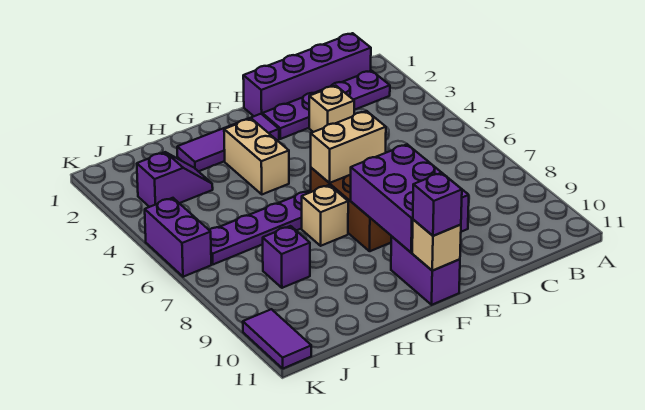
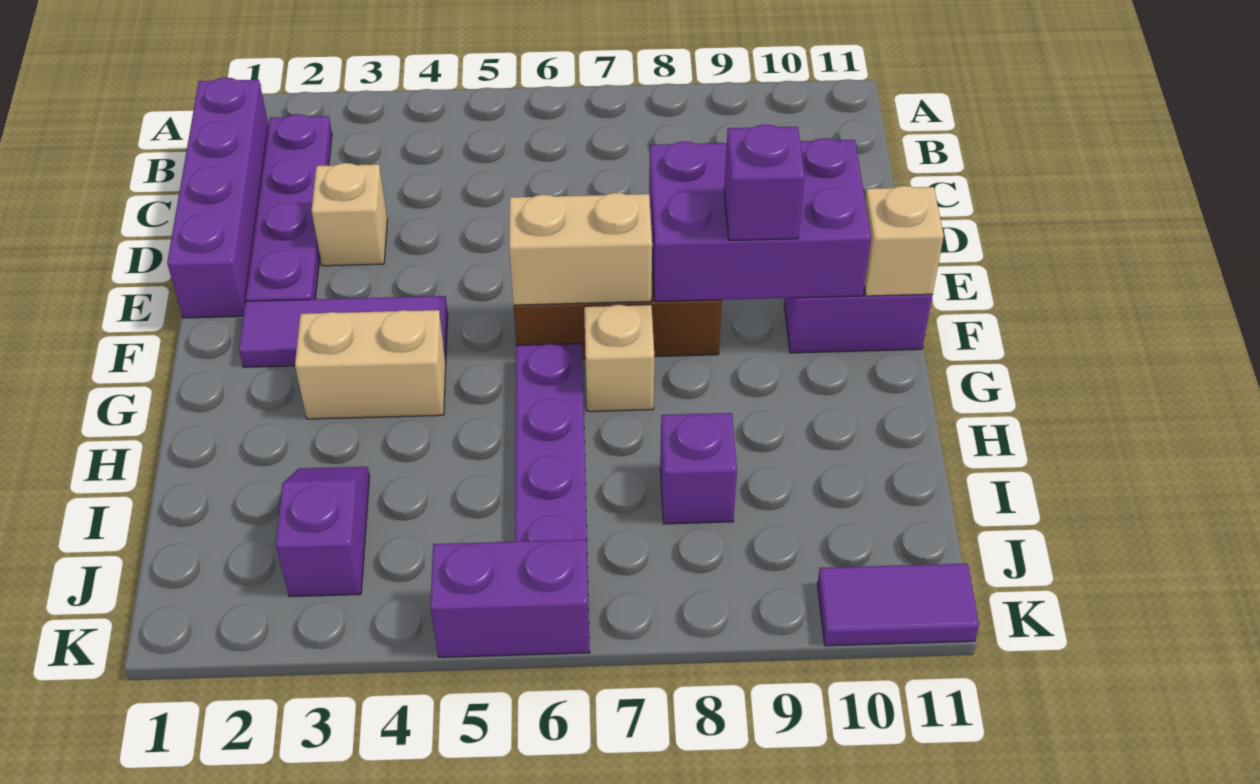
tan 1x2 brick [311,111,386,183] -> tan 1x2 brick turned to [509,193,652,305]
purple 1x3 tile [177,114,279,171] -> purple 1x3 tile turned to [239,296,448,367]
purple 1x1 brick [413,173,462,236] -> purple 1x1 brick moved to [724,125,805,240]

